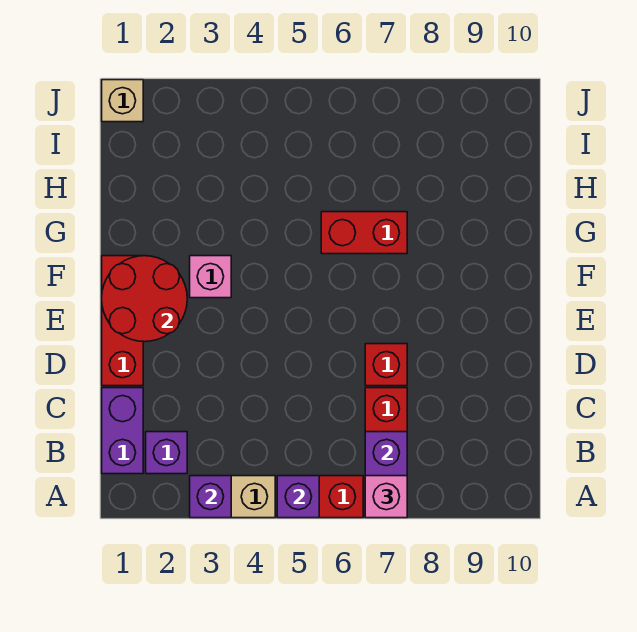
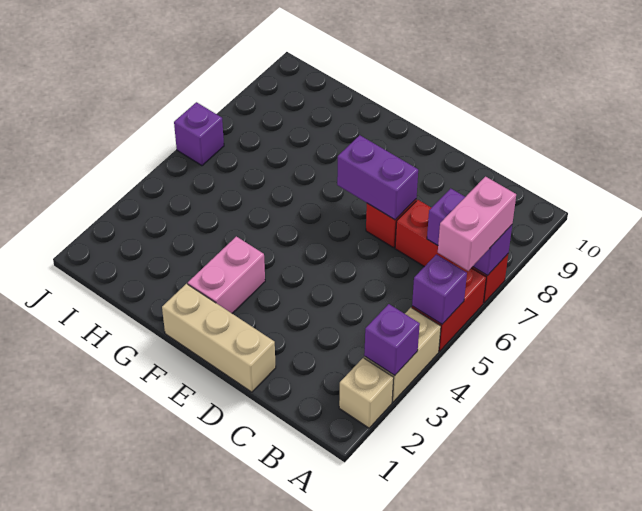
pink 1x1 brick [365,476,407,518] -> pink 1x2 brick [438,177,516,271]
purple 1x2 brick [102,388,143,474] -> purple 1x2 brick moved to [337,135,418,220]
purple 1x1 brick [146,432,187,474] -> purple 1x1 brick moved to [174,102,224,166]
red 1x3 brick [102,256,143,386] -> tan 1x3 brick [162,284,276,392]
red 2x2 round brick [102,256,187,342] -> none
pink 1x1 brick [190,256,231,298] -> pink 1x2 brick [188,236,265,313]
red 1x2 brick [321,212,407,254] -> none
tan 1x1 brick [102,80,143,122] -> tan 1x1 brick moved to [339,358,394,428]

